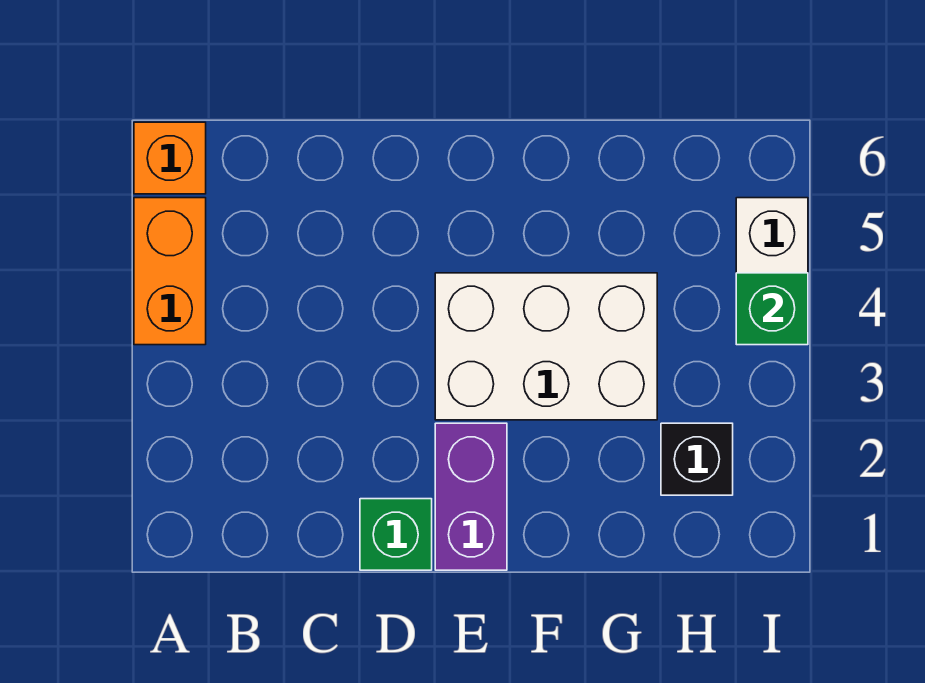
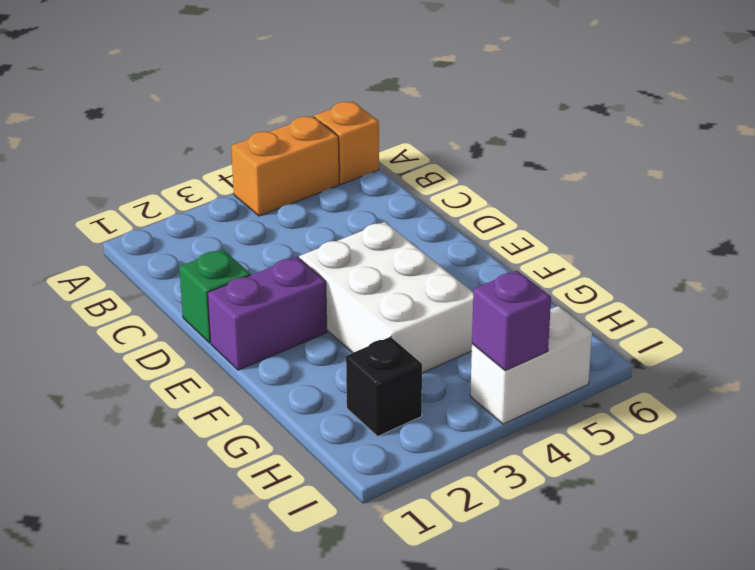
green 1x1 brick [736,273,808,345] -> purple 1x1 brick [472,271,551,371]

